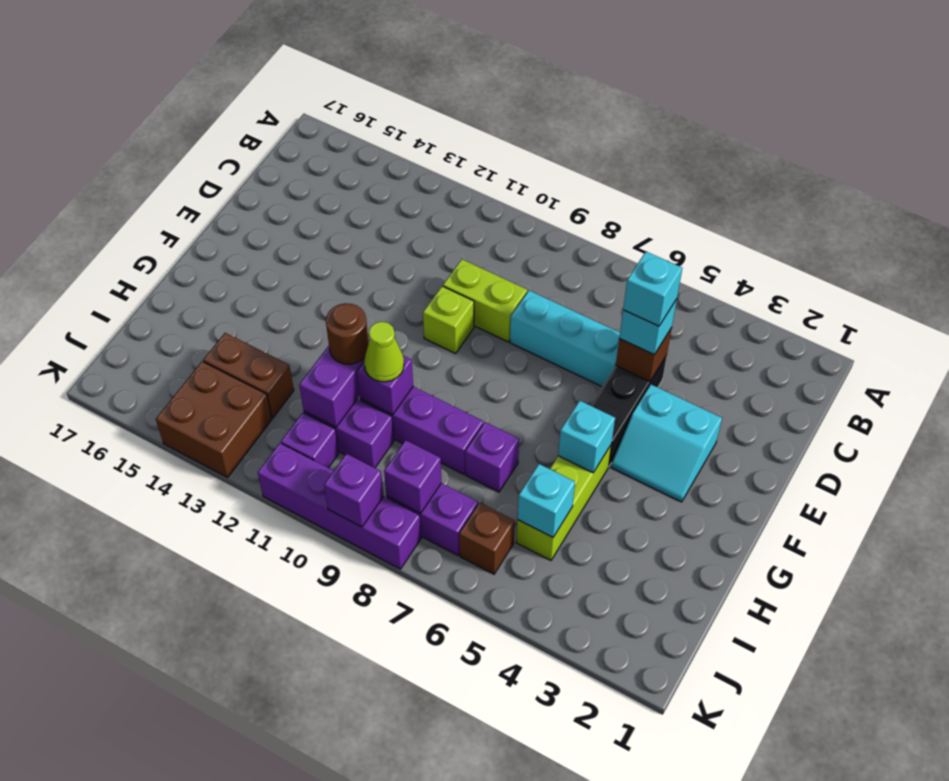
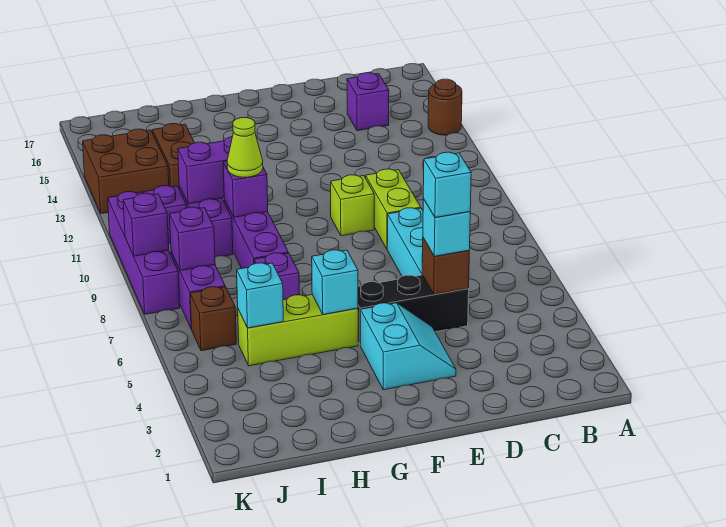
none -> purple 1x1 brick [347,73,389,131]
cyan 2x2 slope [611,385,722,502] -> cyan 2x2 slope turned to [360,303,456,390]
brown 1x1 round brick [326,303,369,364] -> brown 1x1 round brick moved to [428,79,462,135]

